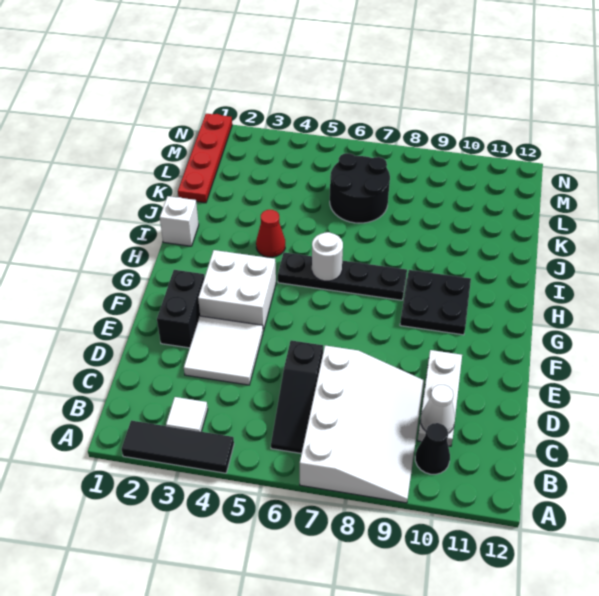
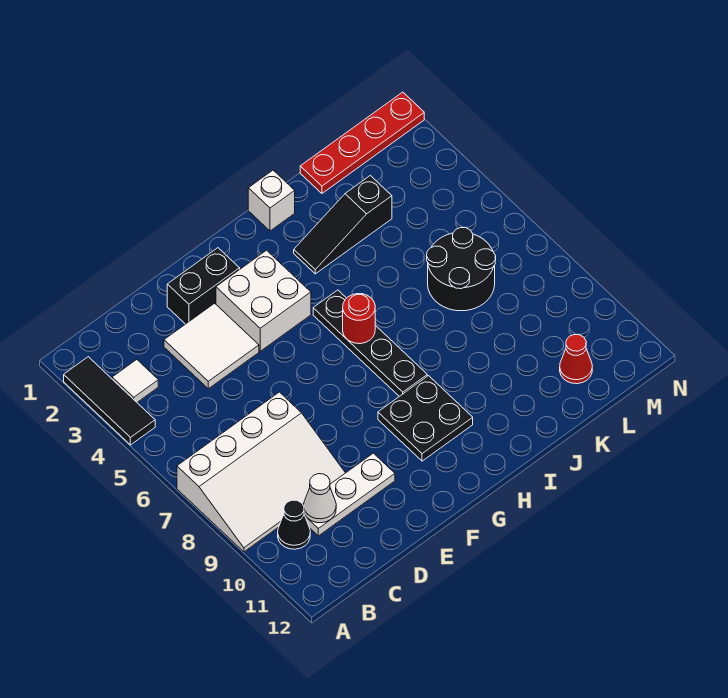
black 1x3 slope [271,340,323,454] -> black 1x3 slope moved to [294,175,392,274]
white 1x1 round brick [312,232,343,281] -> red 1x1 round brick [343,294,375,344]
red 1x1 cone [256,210,285,257] -> red 1x1 cone moved to [560,335,592,384]

